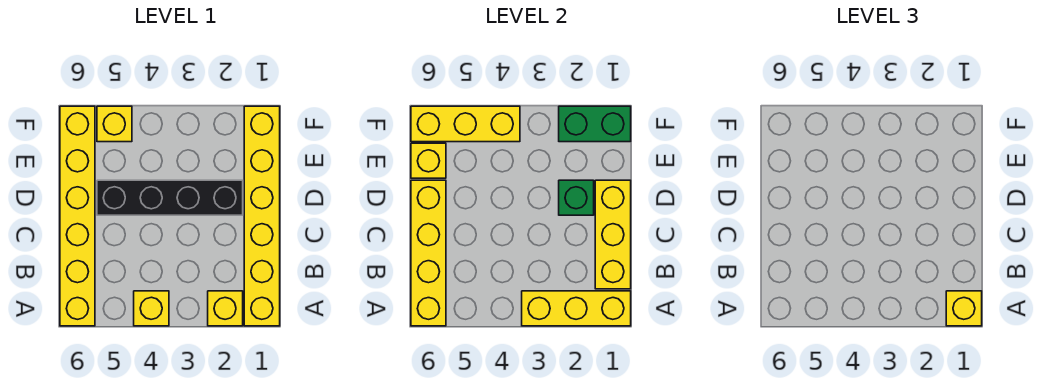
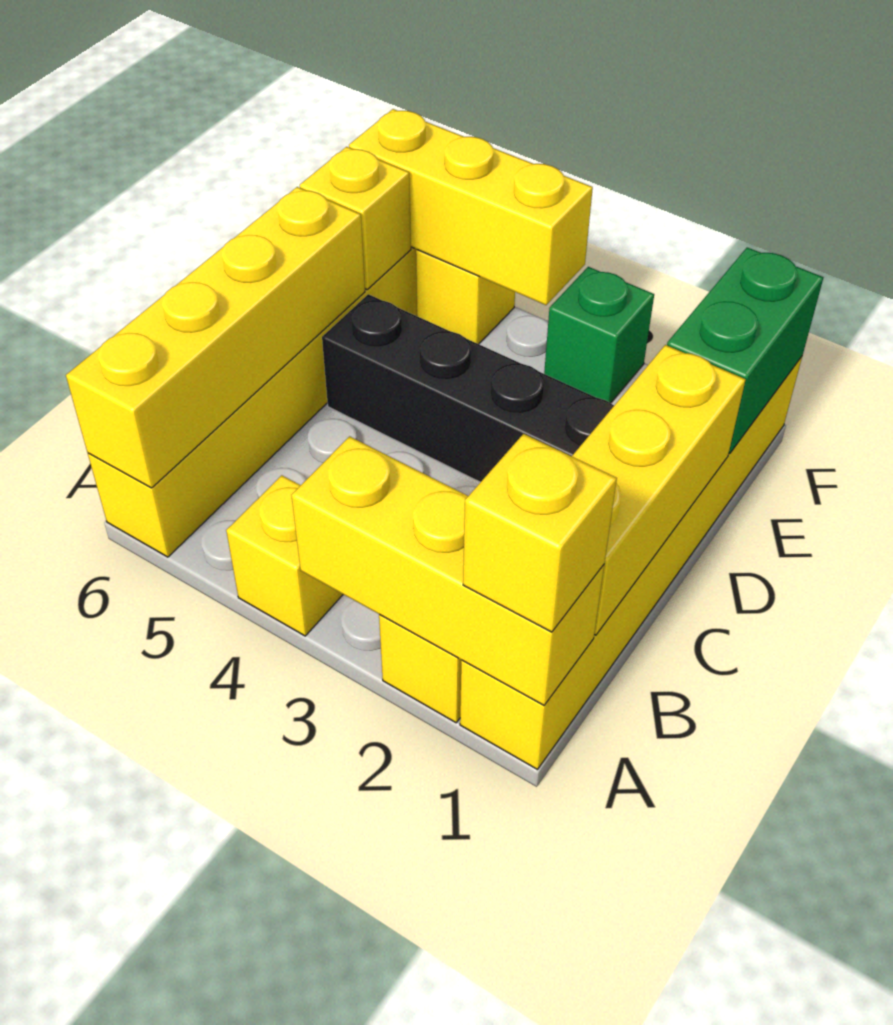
green 1x1 brick [559,180,594,215] -> green 1x1 brick moved to [544,267,654,403]
green 1x2 brick [559,106,631,142] -> green 1x2 brick turned to [667,247,823,454]

